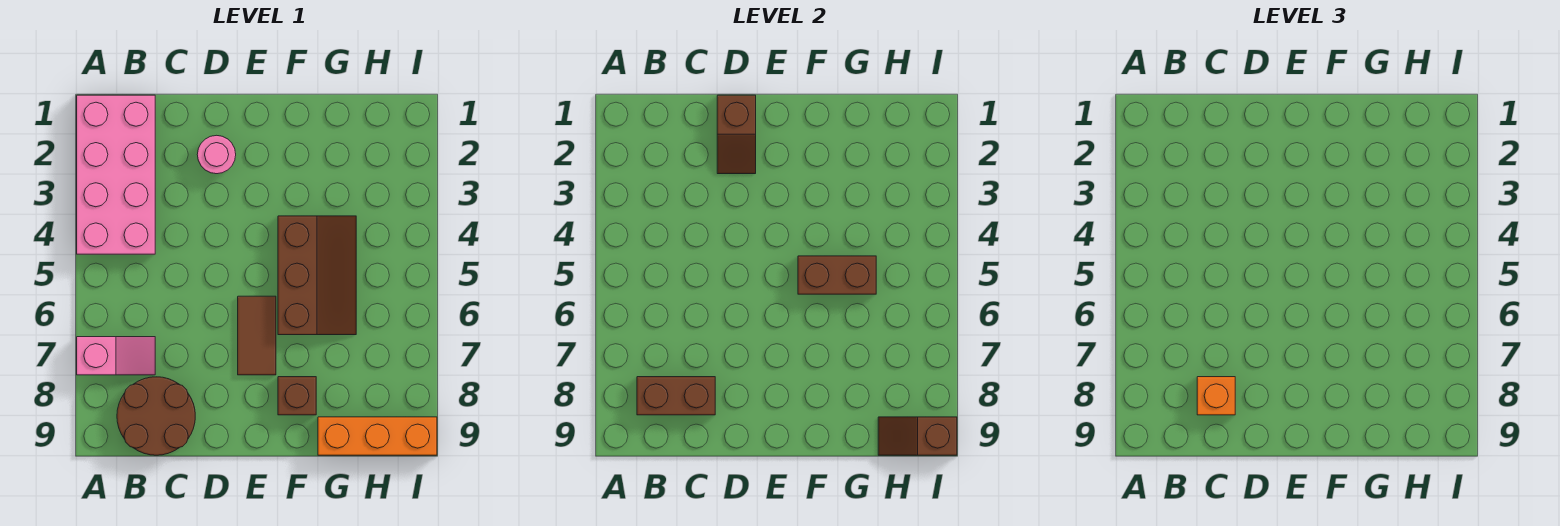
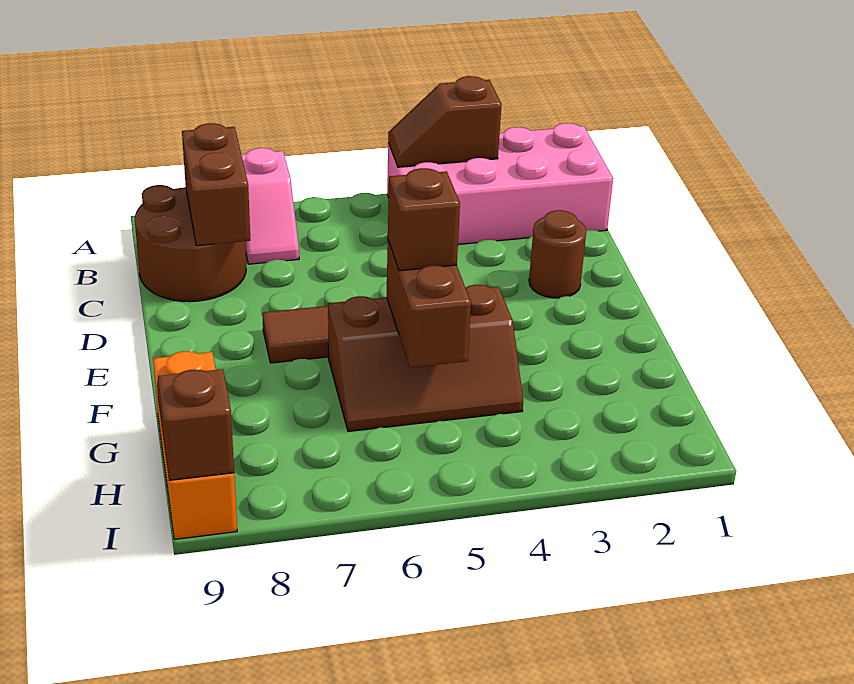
orange 1x1 brick [1197,377,1235,415] -> none
brown 1x2 slope [717,95,756,174] -> brown 1x2 slope moved to [388,76,502,167]
pink 1x1 round brick [197,135,236,174] -> brown 1x1 round brick [529,210,586,298]
brown 1x1 brick [278,377,316,415] -> brown 1x1 brick moved to [388,168,460,271]

